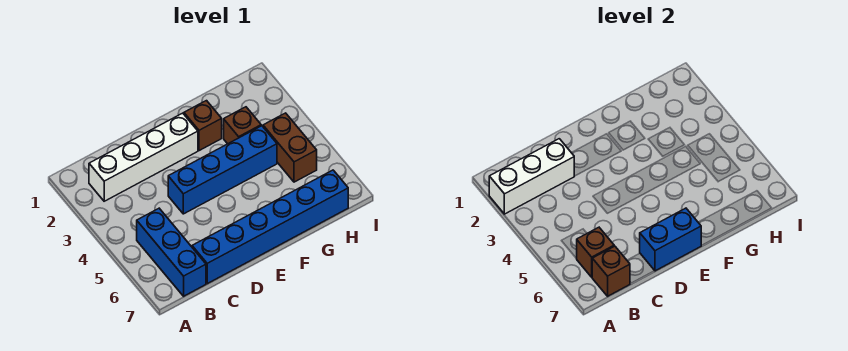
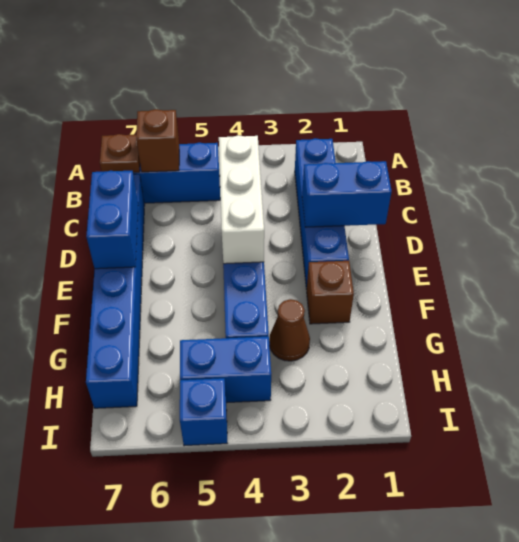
white 1x3 brick [489,139,574,214] -> white 1x3 brick moved to [219,135,264,264]
white 1x4 brick [89,113,198,201] -> blue 1x4 brick [295,138,349,288]
brown 1x1 brick [592,246,630,296] -> brown 1x1 plate [100,134,140,172]
none -> blue 1x2 brick [302,161,392,227]
brown 1x1 brick [224,107,261,144] -> brown 1x1 cone [269,299,310,361]
brown 1x2 brick [263,113,317,182] -> blue 1x2 brick [180,337,271,403]
none -> blue 1x1 brick [180,378,227,446]

